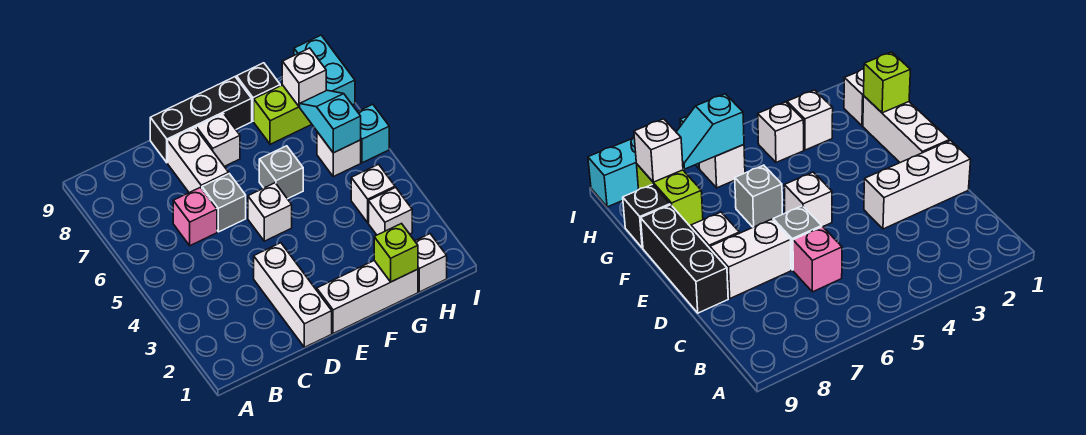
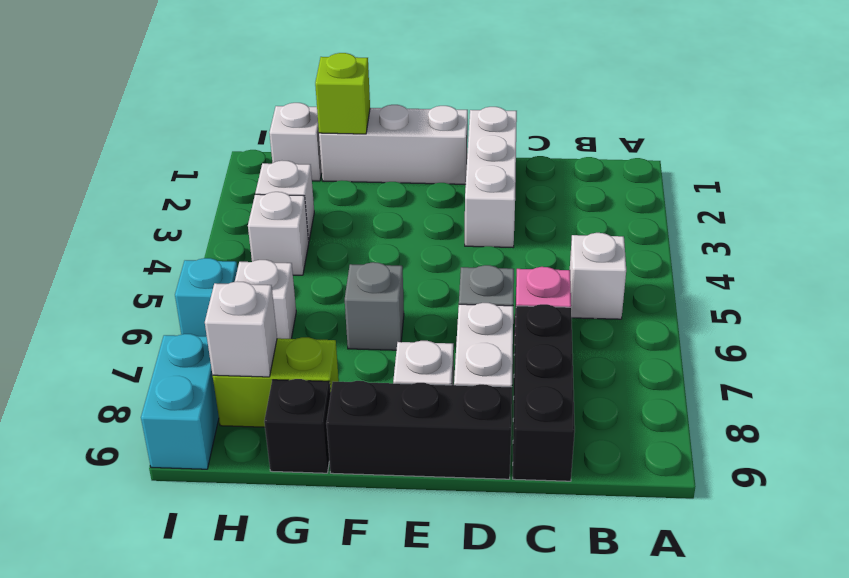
none -> black 1x3 brick [513,304,575,481]
white 1x1 brick [248,183,292,241] -> white 1x1 brick moved to [570,233,626,319]
cyan 1x2 slope [299,90,361,153] -> none

